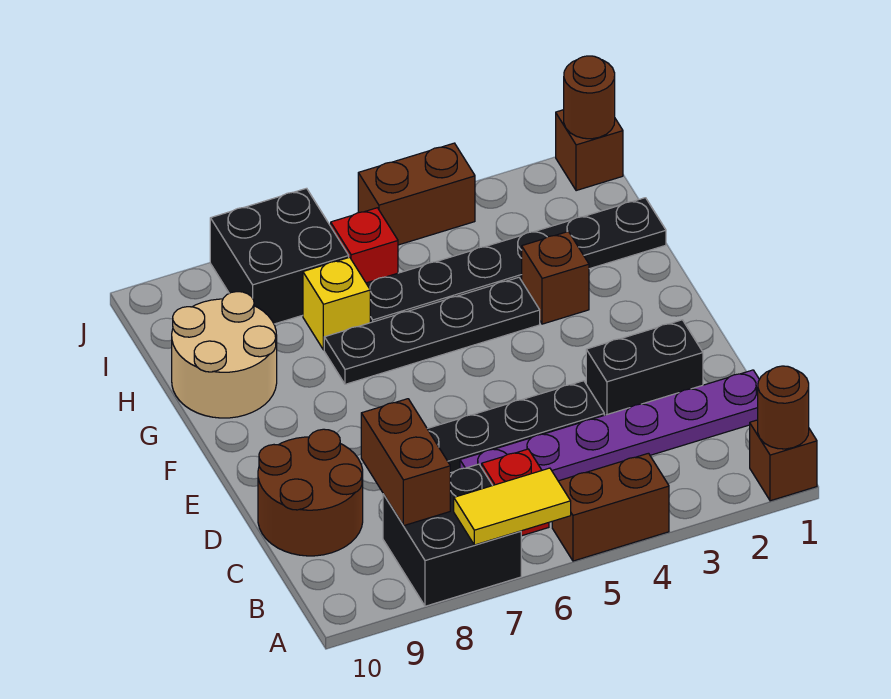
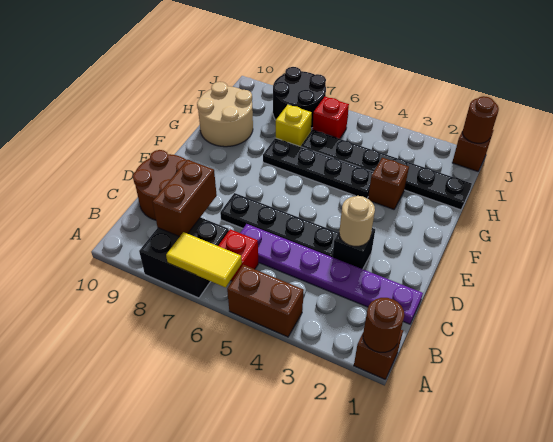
black 1x2 brick [586,320,703,415] -> black 1x1 brick [333,228,375,269]
none -> tan 1x1 round brick [339,196,375,246]
black 2x2 brick [210,188,349,324] -> black 2x2 round brick [273,67,326,128]
brown 1x2 brick [358,143,475,245] -> none

